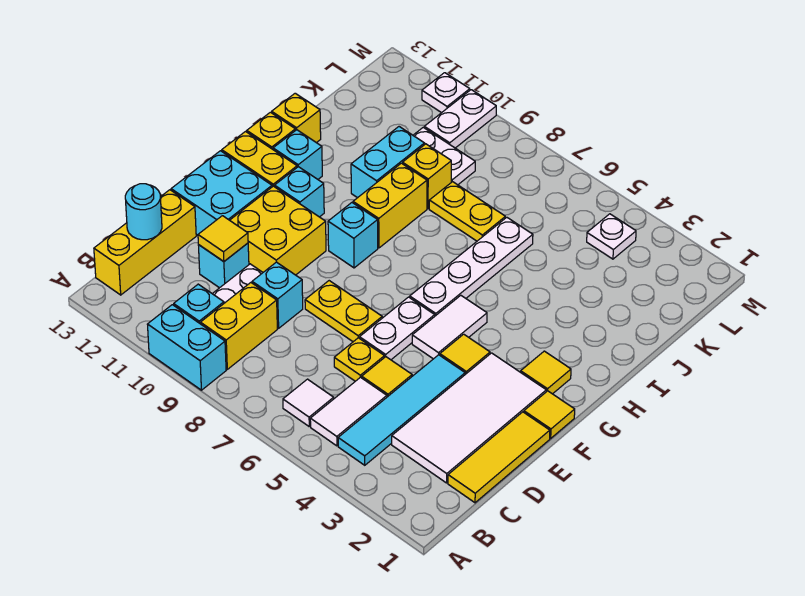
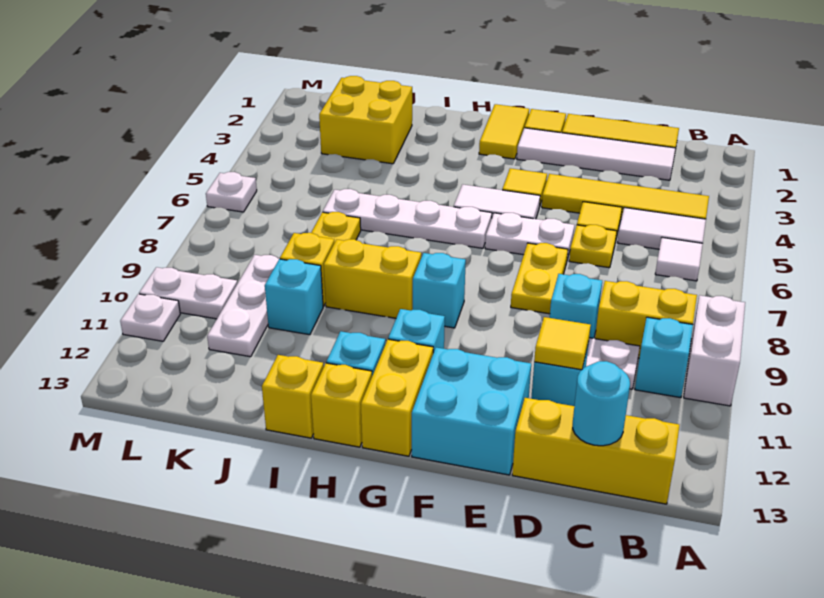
cyan 1x2 brick [147,305,226,390] -> white 1x2 brick [684,295,745,406]
cyan 1x4 tile [338,355,465,465] -> yellow 1x4 tile [542,174,709,219]
white 2x4 tile [392,353,546,483] -> white 1x4 tile [517,128,675,180]
yellow 2x2 brick [230,186,326,275] -> yellow 2x2 brick moved to [319,76,412,164]
yellow 1x1 tile [521,351,571,394] -> yellow 1x2 tile [479,104,529,159]
cyan 1x2 brick [351,127,425,198] -> cyan 1x1 brick [265,259,323,335]
white 1x2 plate [413,127,475,185] -> white 1x3 plate [207,255,279,357]
white 1x1 plate [587,214,636,259] -> white 1x1 plate moved to [206,172,257,212]

